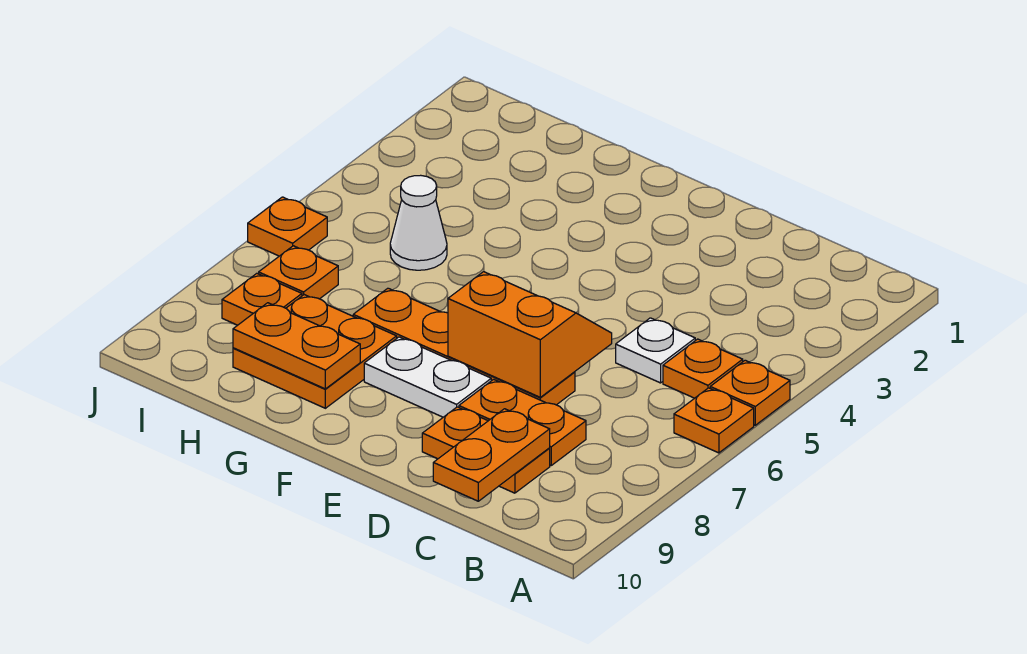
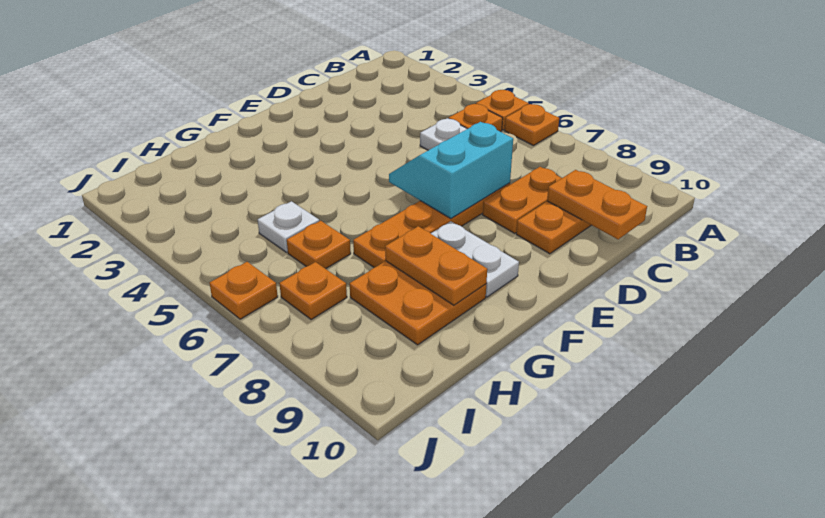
orange 2x2 slope [448,272,612,397] -> cyan 2x2 slope [389,122,513,219]
white 1x2 plate [364,337,491,417] -> white 1x2 plate turned to [431,221,519,297]
orange 1x2 plate [233,303,360,389] -> orange 1x2 plate turned to [385,226,487,305]
white 1x1 cone [390,175,447,270] -> white 1x1 plate [258,201,319,252]
orange 1x1 plate [222,273,302,325] -> orange 1x1 plate moved to [287,221,351,269]

